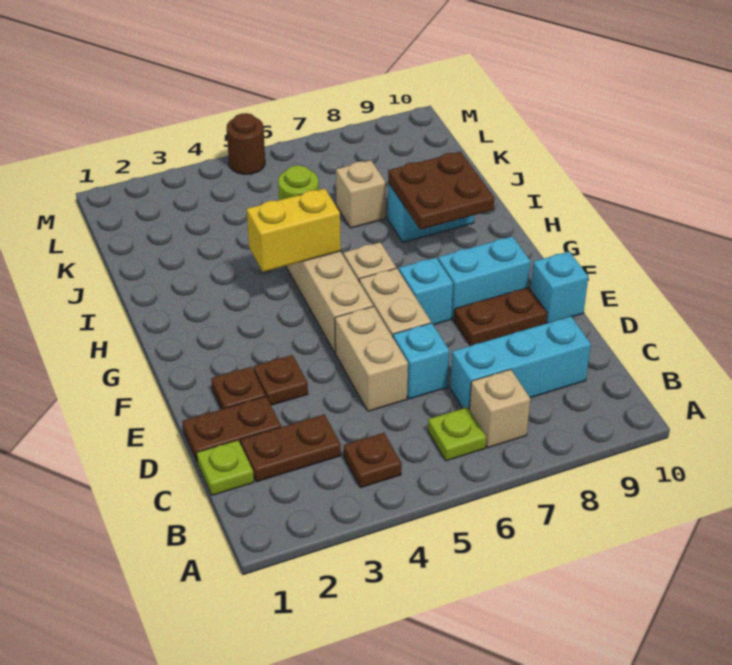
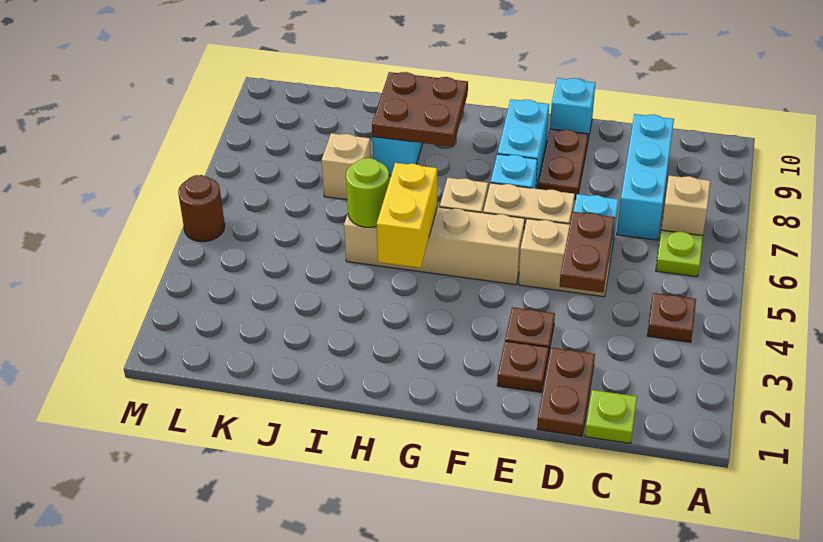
brown 1x2 plate [241,414,341,482] -> brown 1x2 plate moved to [560,211,615,293]

